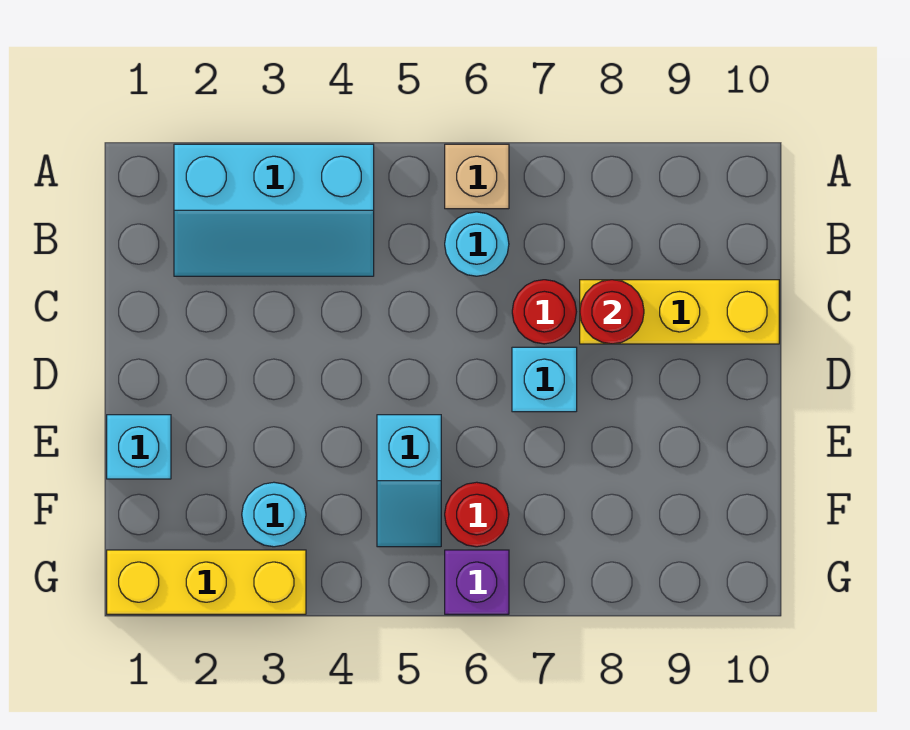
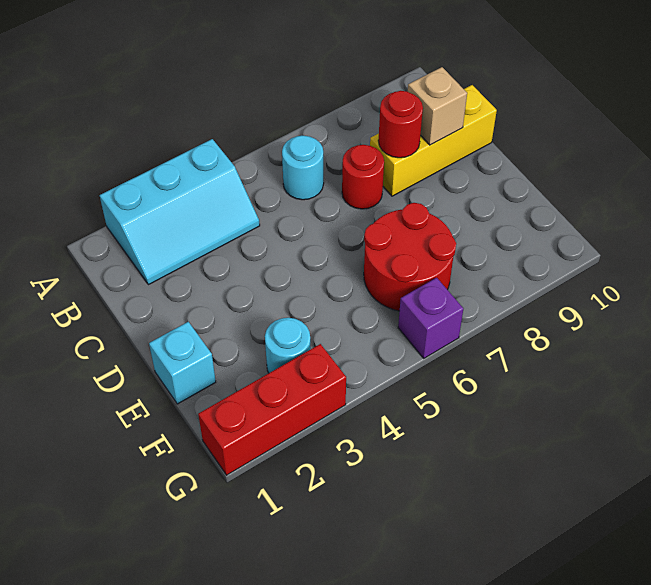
tan 1x1 brick [445,144,509,209] -> tan 1x1 brick moved to [408,67,467,145]
cyan 1x1 brick [512,347,577,412] -> none
cyan 1x2 slope [377,415,441,547] -> none
red 1x1 round brick [445,482,509,547] -> red 2x2 round brick [364,203,456,311]
yellow 1x3 brick [107,550,306,614] -> red 1x3 brick [198,344,346,475]

